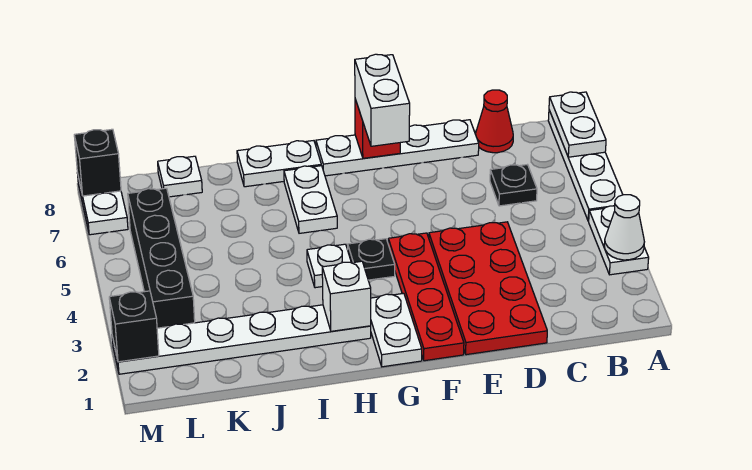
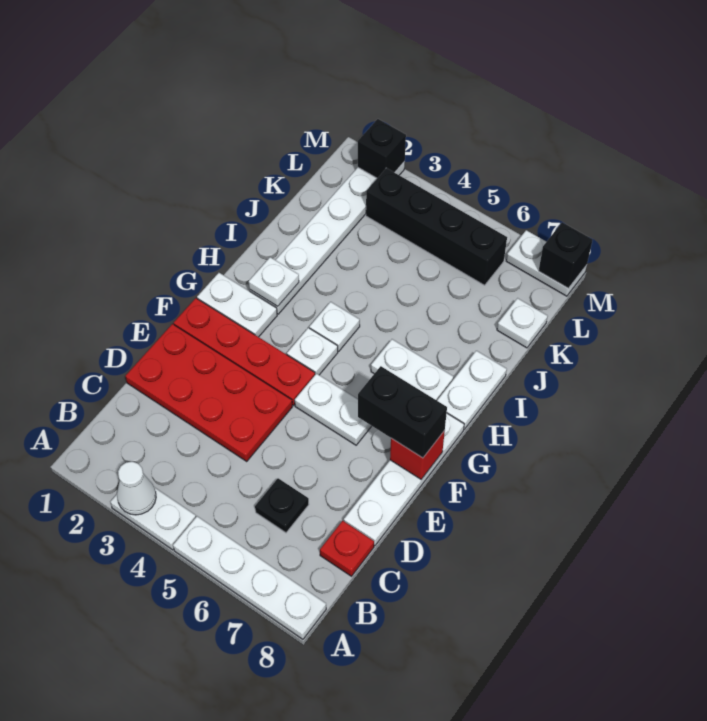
white 1x2 plate [549,92,606,157] -> white 1x2 plate moved to [295,373,372,445]
red 1x1 cone [476,90,513,153] -> red 1x1 plate [320,521,374,576]
white 1x2 brick [355,54,410,146] -> black 1x2 brick [358,366,447,458]
black 1x1 plate [348,239,395,280] -> white 1x1 plate [287,328,338,375]
white 1x1 brick [322,261,371,331] -> white 1x1 plate [249,257,299,306]

